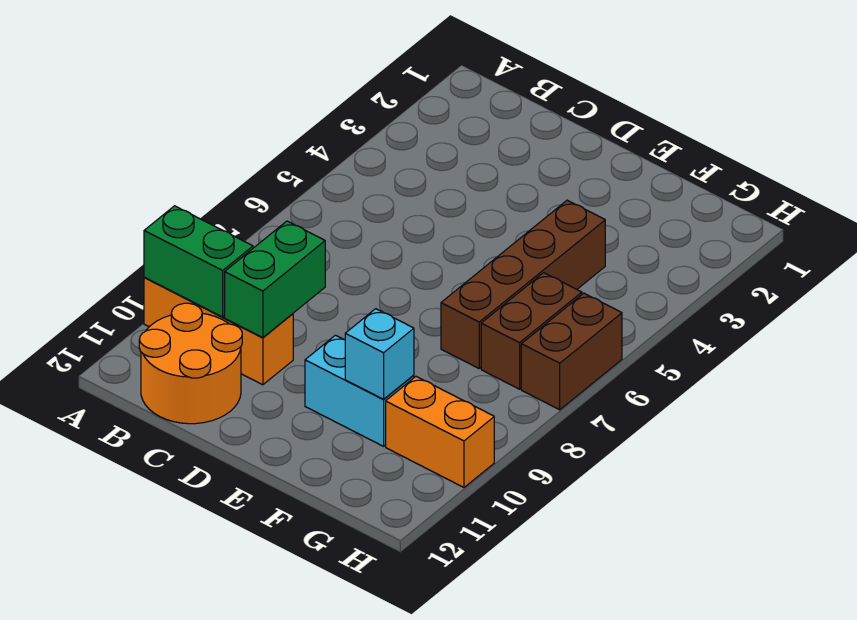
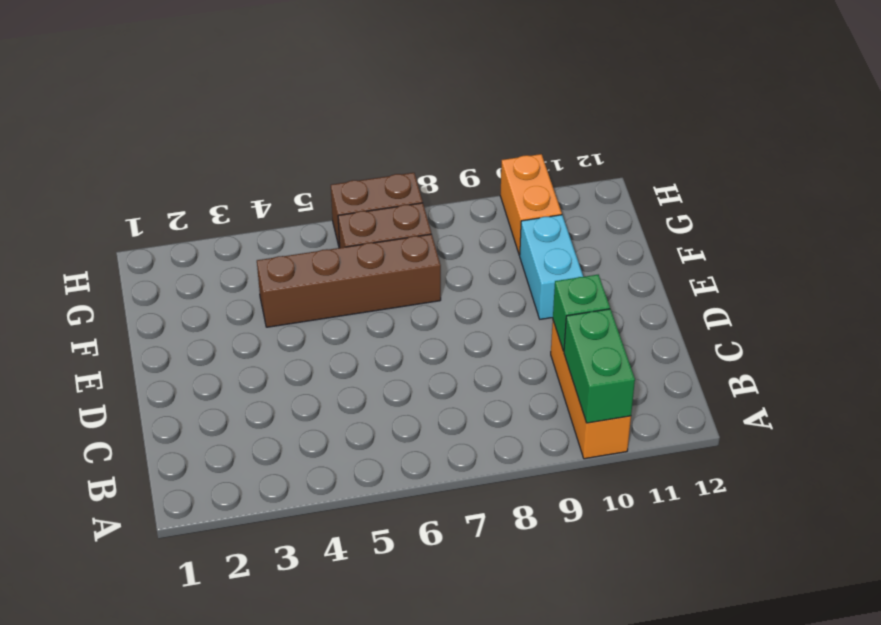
orange 2x2 round brick [139,303,242,424] -> none
green 1x2 brick [225,221,325,338] -> green 1x1 brick [553,275,610,351]
cyan 1x1 brick [345,309,414,399] -> none

